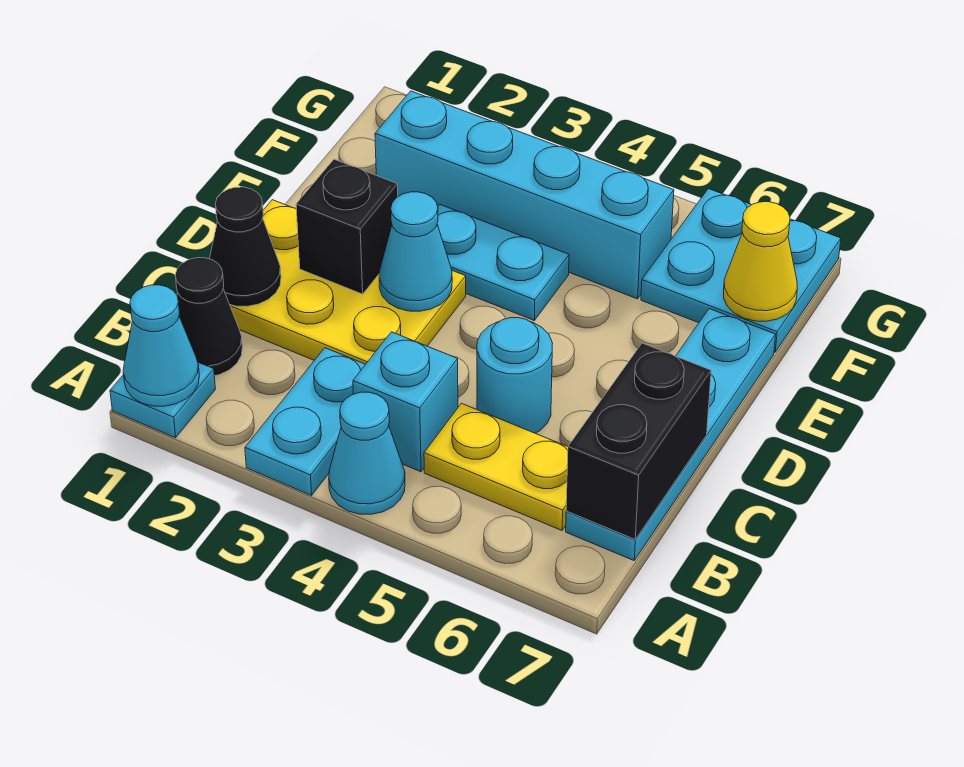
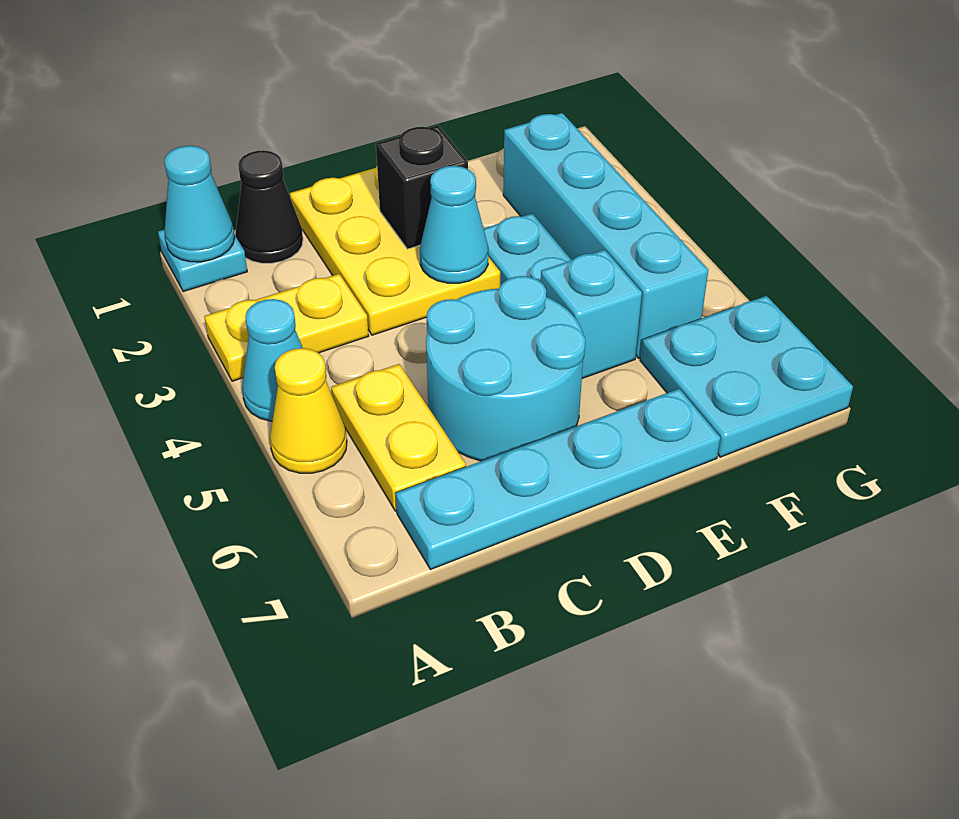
cyan 1x2 plate [245,348,366,495] -> yellow 1x2 plate [204,274,369,381]
cyan 1x1 brick [353,332,458,472] -> cyan 1x1 brick moved to [541,250,642,378]
black 1x2 brick [566,343,711,539] -> none
black 1x1 cone [210,187,281,306] -> none
cyan 1x1 round brick [477,318,552,433] -> cyan 2x2 round brick [426,276,585,461]
yellow 1x1 cone [724,202,797,321] -> yellow 1x1 cone moved to [270,348,347,473]

